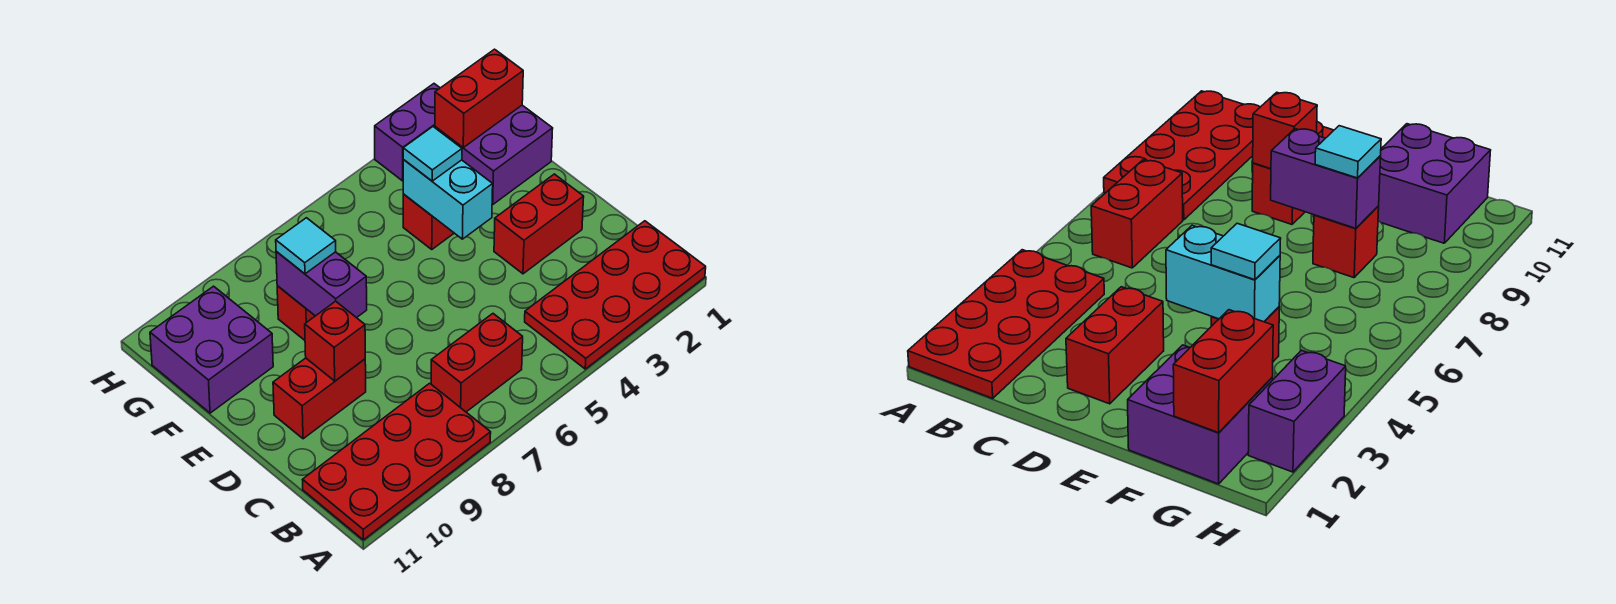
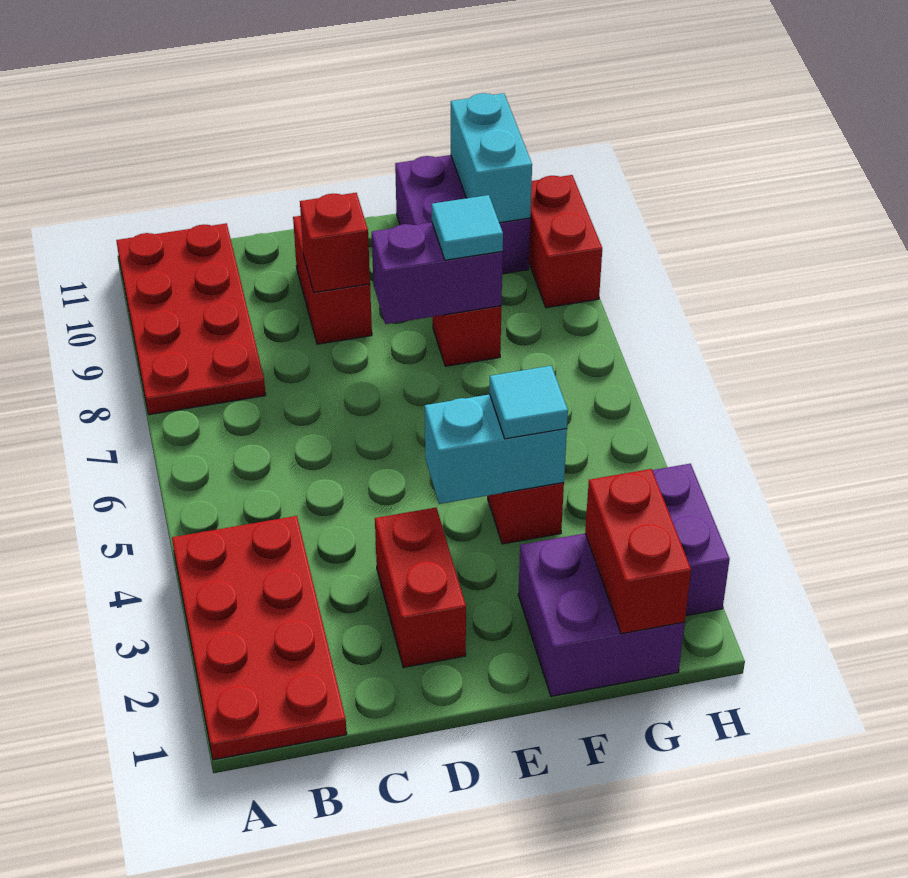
red 1x2 brick [431,314,523,412] -> red 1x2 brick moved to [529,175,602,308]
none -> cyan 1x2 brick [451,93,532,223]

